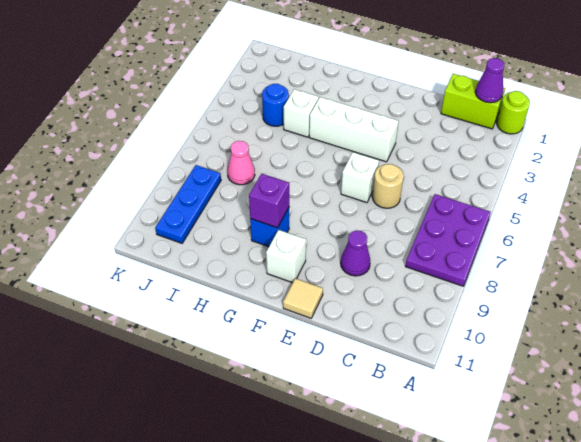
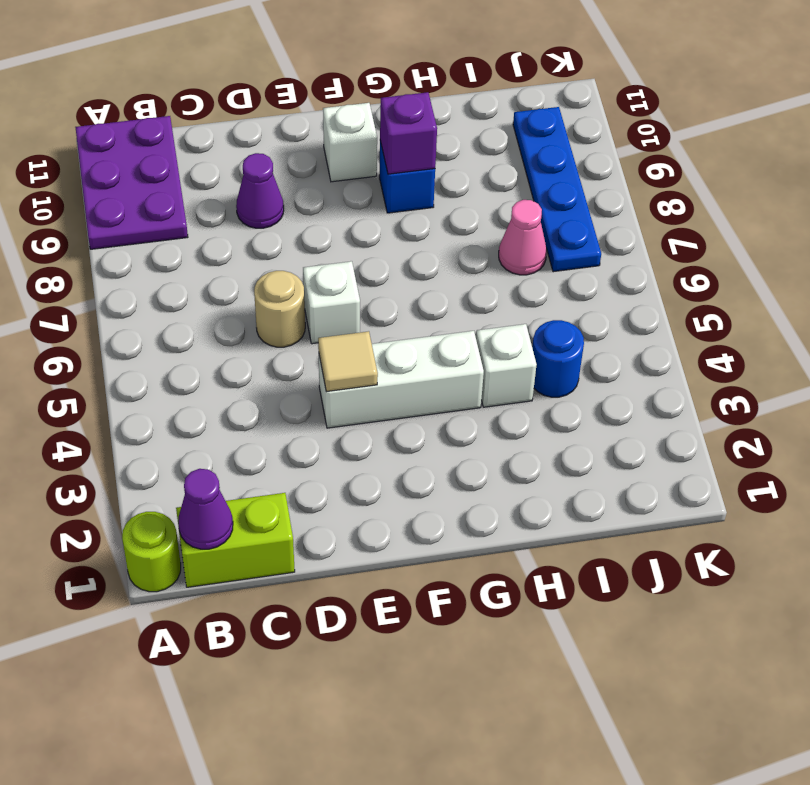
purple 2x3 plate [405,194,491,286] -> purple 2x3 plate moved to [75,116,188,249]
tan 1x1 tile [283,278,323,318] -> tan 1x1 tile moved to [318,331,378,392]
blue 1x3 plate [156,165,221,243] -> blue 1x4 plate [513,107,601,272]

